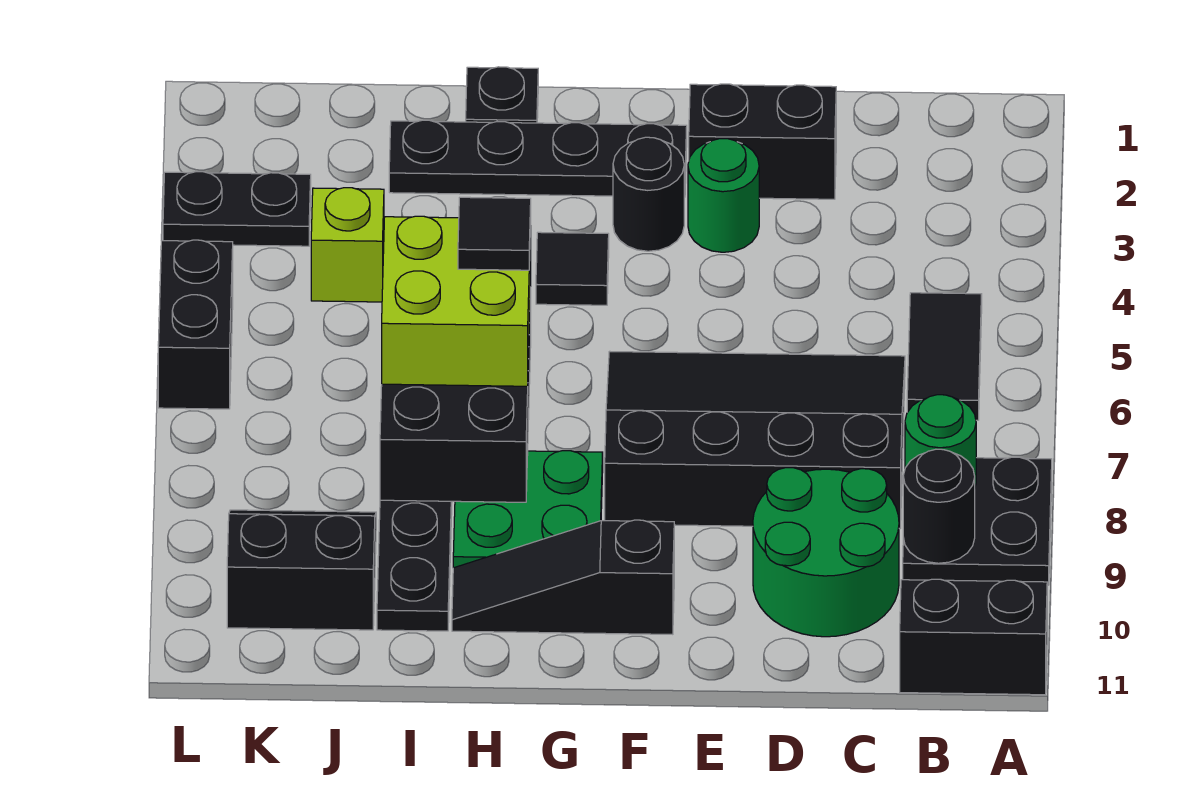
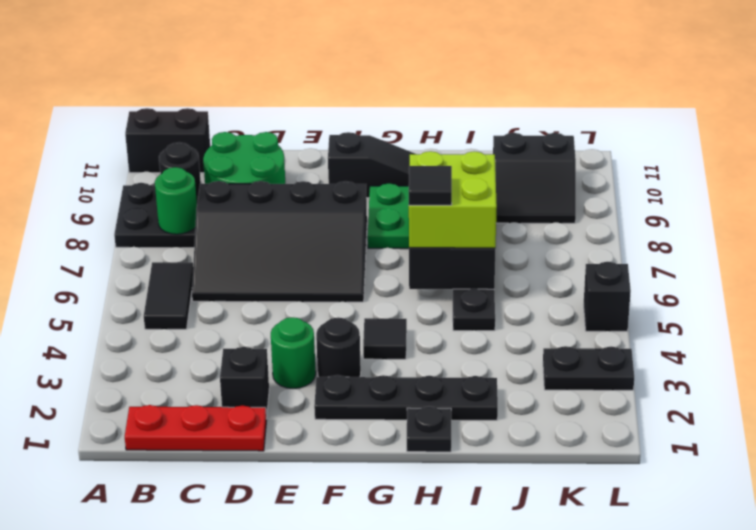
none -> red 1x3 plate [125,405,266,451]
black 1x2 brick [689,84,836,199] -> black 1x1 brick [220,347,269,419]
lime 1x1 brick [311,188,384,302] -> none
black 1x2 brick [158,240,233,409] -> black 1x1 brick [584,262,631,331]

